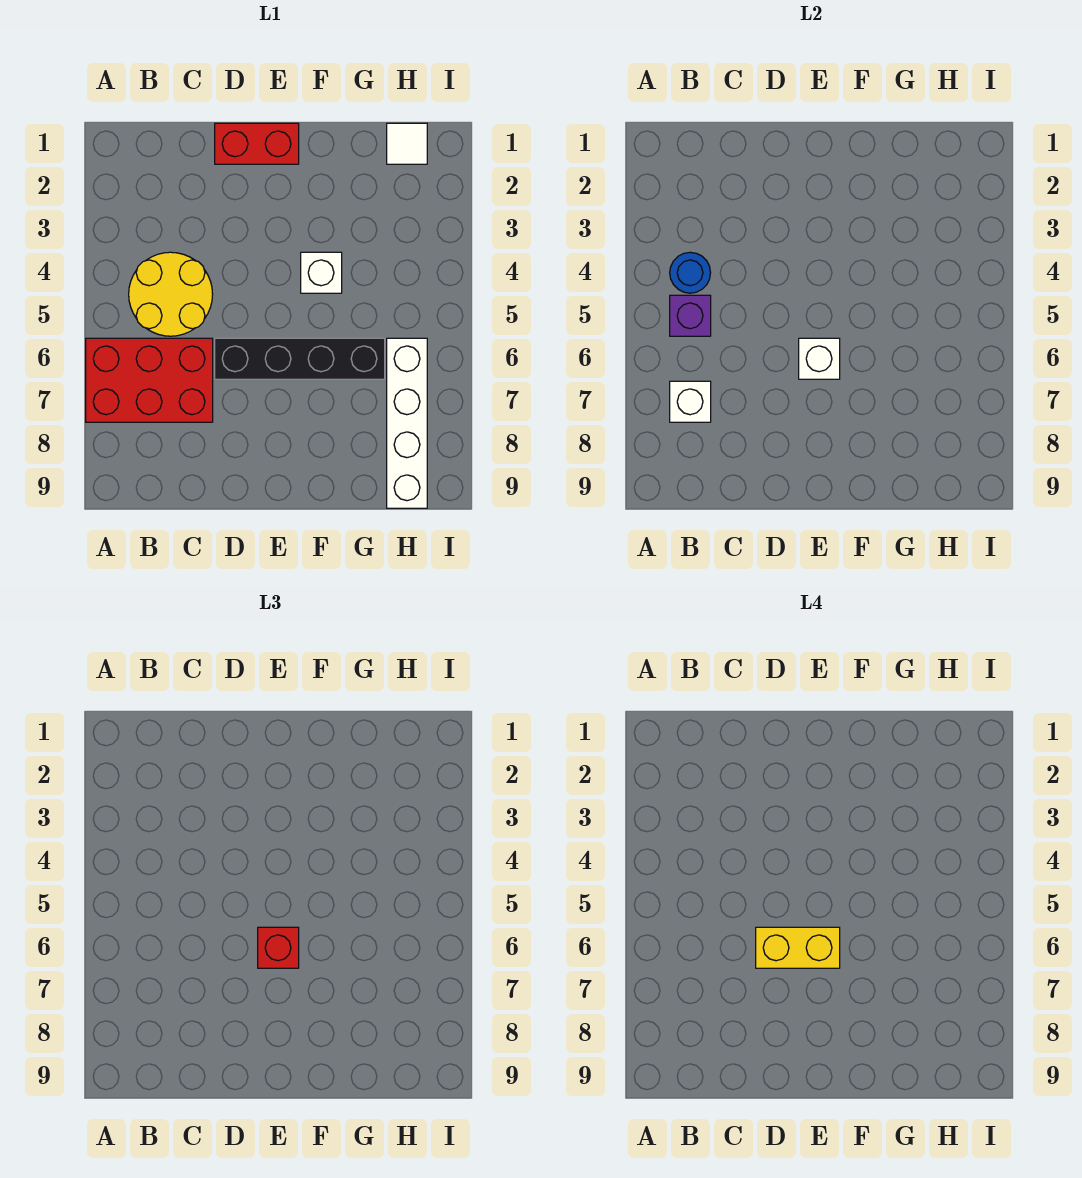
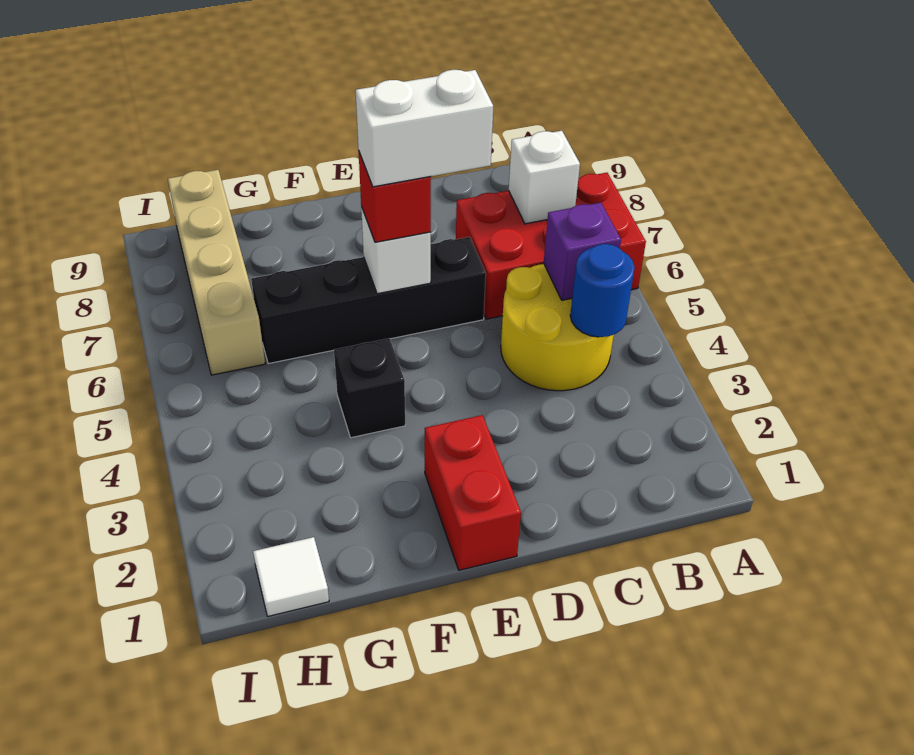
red 1x2 brick [215,123,299,164] -> red 1x2 brick turned to [425,415,521,570]
yellow 1x2 brick [756,927,840,968] -> white 1x2 brick [356,70,493,187]
white 1x1 brick [301,252,342,293] -> black 1x1 brick [334,338,405,438]
white 1x4 brick [387,338,427,508] -> tan 1x4 brick [168,170,265,375]

